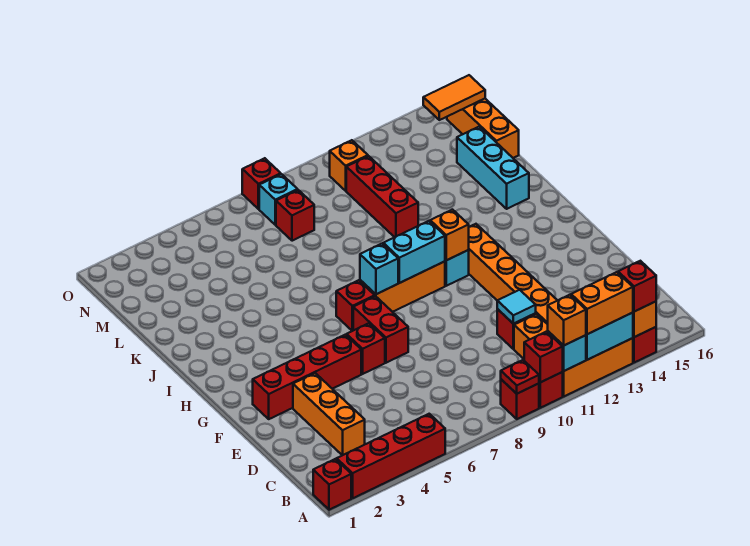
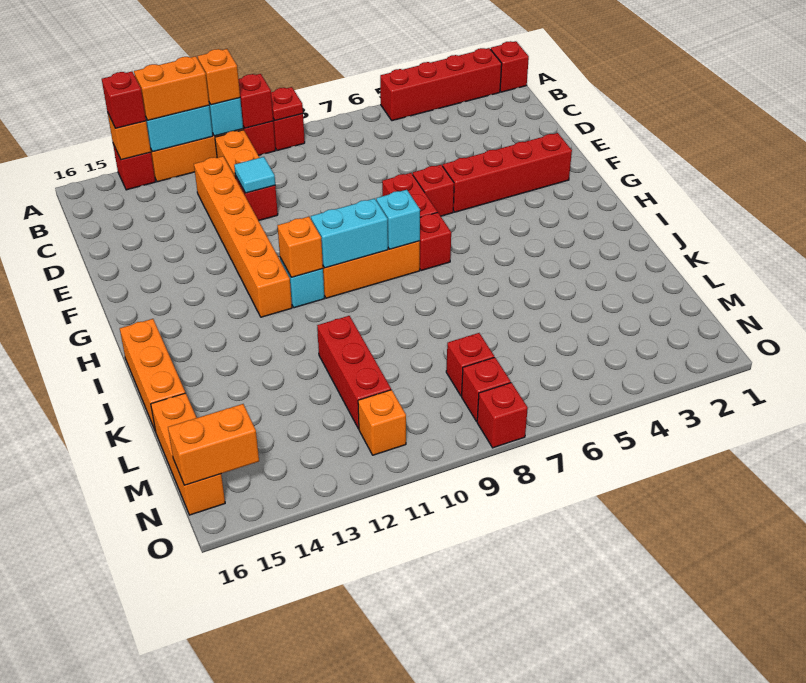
orange 1x3 brick [293,373,365,455] -> orange 1x3 brick moved to [120,319,185,432]
cyan 1x3 brick [457,127,529,209] -> none
cyan 1x1 brick [259,174,298,225] -> red 1x1 brick [462,357,511,422]
orange 1x2 tile [423,75,485,120] -> orange 1x2 brick [168,404,259,485]

